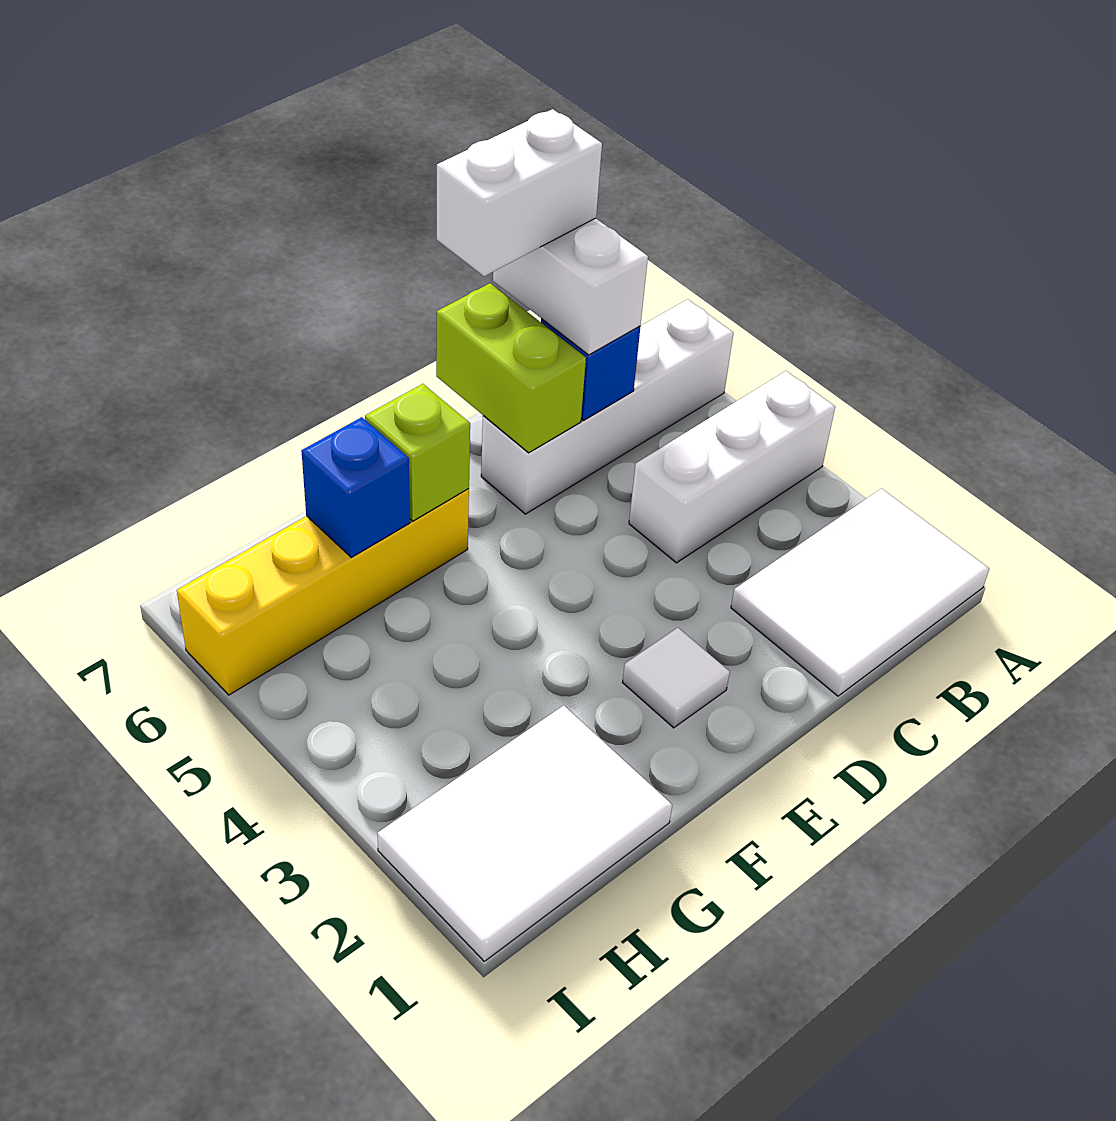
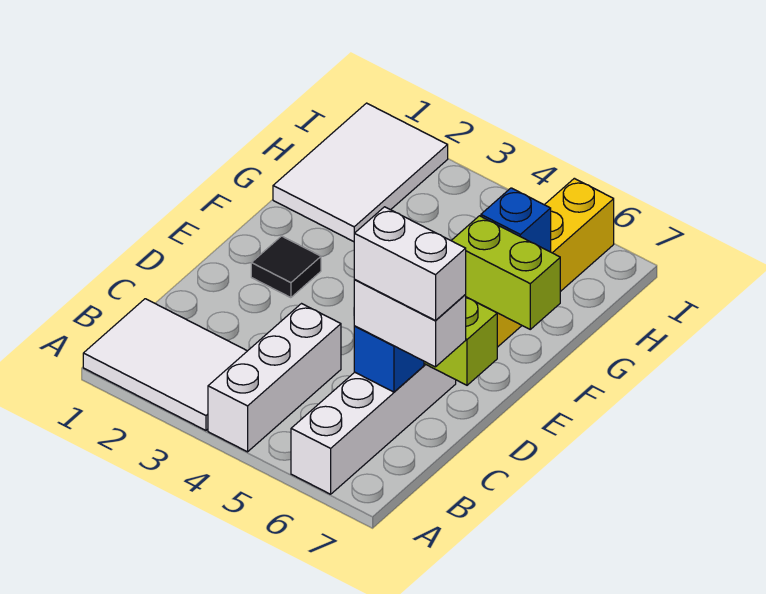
white 2x3 tile [731,489,989,696] -> white 2x3 tile turned to [83,299,247,430]
white 1x2 brick [437,109,602,276] -> white 1x2 brick turned to [354,207,466,321]
white 1x1 tile [623,628,730,728] -> black 1x1 tile [251,236,321,298]
lime 1x1 brick [365,384,470,521] -> lime 1x2 brick [451,216,560,329]

